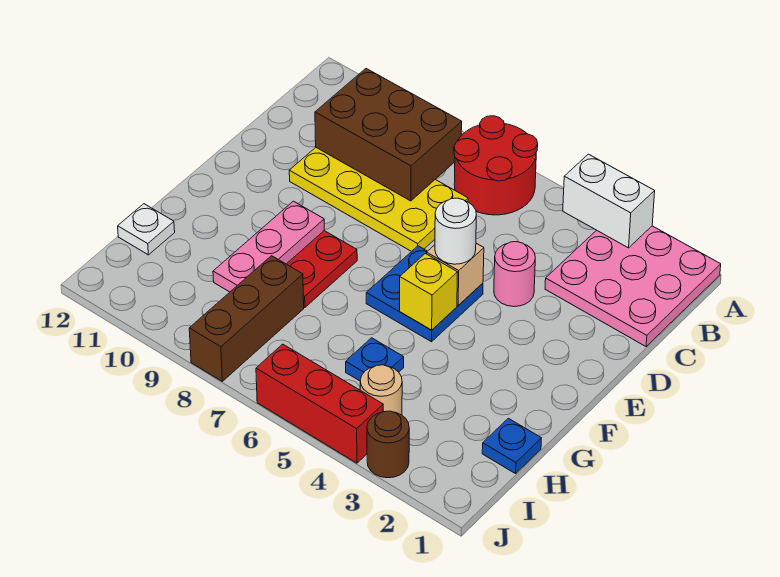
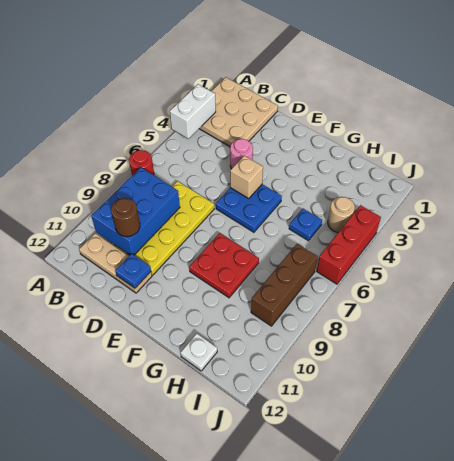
pink 3x3 plate [545,226,721,346] -> tan 3x3 plate [199,77,278,147]
red 2x2 round brick [454,116,538,215] -> red 1x1 round brick [129,150,154,175]
brown 2x3 brick [315,69,462,201] -> blue 2x3 brick [91,168,180,255]
none -> tan 1x3 plate [79,233,152,293]
white 1x1 round brick [435,198,476,264] -> none
yellow 1x1 brick [400,253,458,330] -> none
pink 1x3 plate [213,201,324,292] -> none
blue 1x1 plate [482,418,541,474] -> blue 1x1 plate moved to [115,253,151,288]
brown 1x3 brick [189,256,304,381] -> brown 1x3 brick turned to [251,244,318,326]
brown 1x1 round brick [367,411,409,478] -> brown 1x1 round brick moved to [111,198,140,237]

